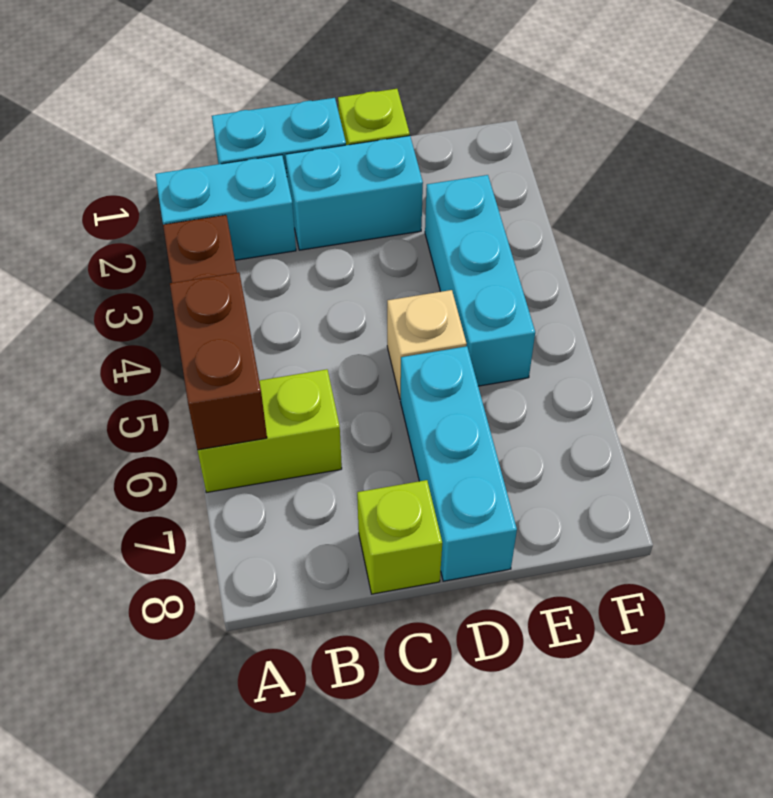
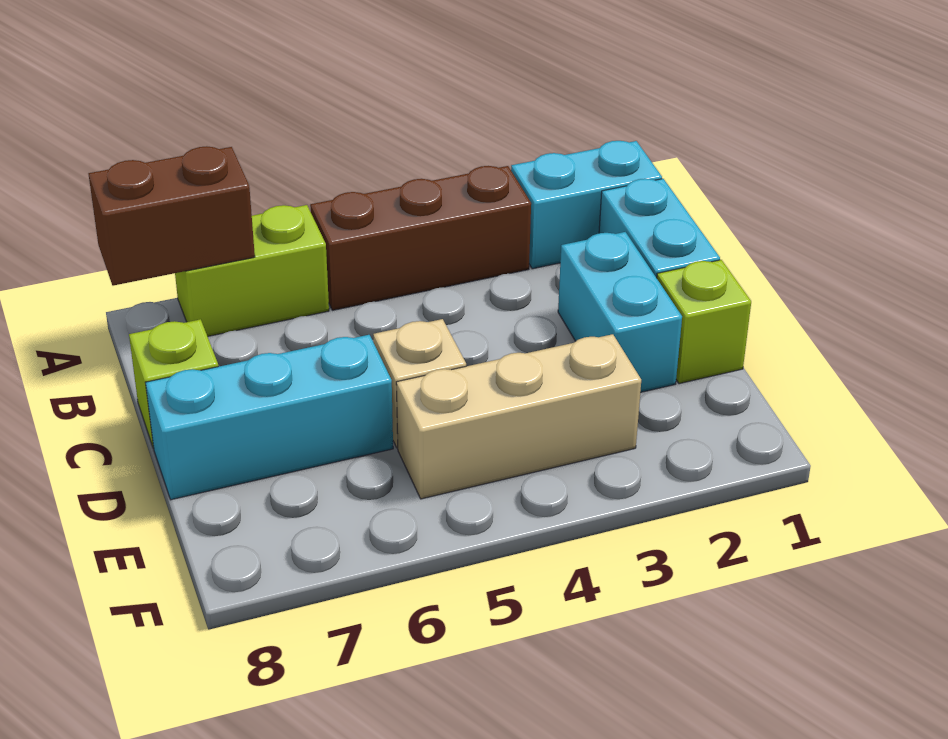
cyan 1x2 brick [155,155,296,260] -> cyan 1x2 brick turned to [511,141,662,269]
brown 1x2 brick [170,272,267,450] -> brown 1x2 brick moved to [88,146,255,286]
lime 1x2 brick [198,369,342,493] -> lime 1x2 brick turned to [175,205,329,337]
cyan 1x3 brick [425,175,535,386] -> tan 1x3 brick [396,334,641,499]

